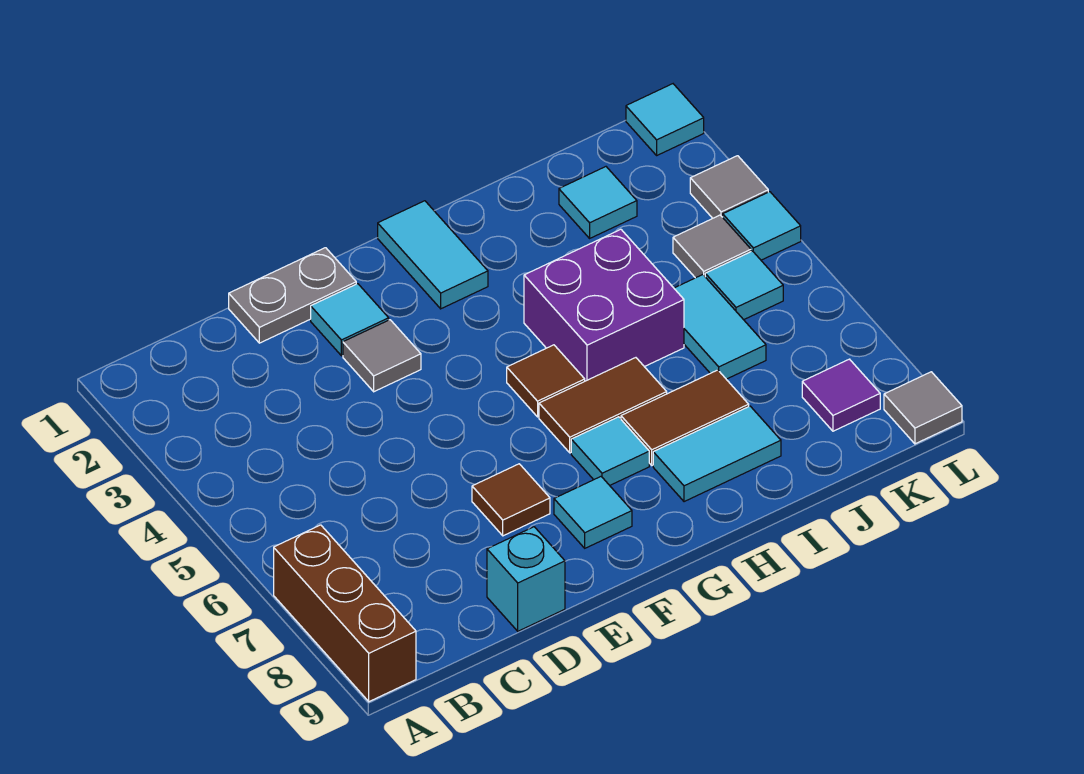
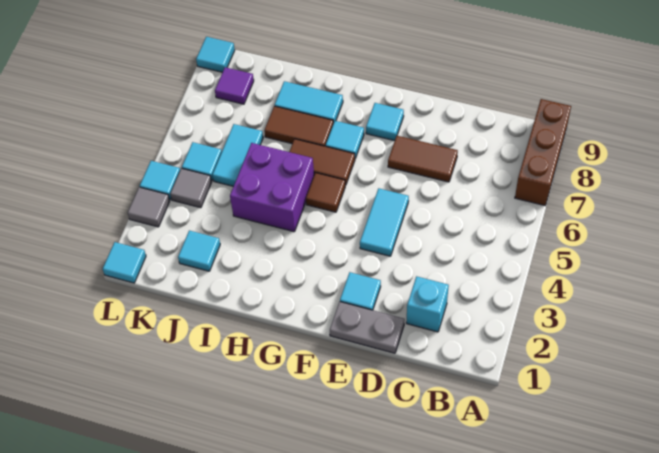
cyan 1x1 brick [487,527,565,631] -> cyan 1x1 brick moved to [406,276,449,332]
grey 1x1 tile [343,320,421,392] -> none
brown 1x1 tile [472,464,550,536] -> brown 1x2 tile [388,136,458,182]
cyan 1x2 tile [378,201,488,309] -> cyan 1x2 tile moved to [360,188,409,256]
grey 1x1 tile [884,372,962,444] -> cyan 1x1 tile [196,37,235,72]

